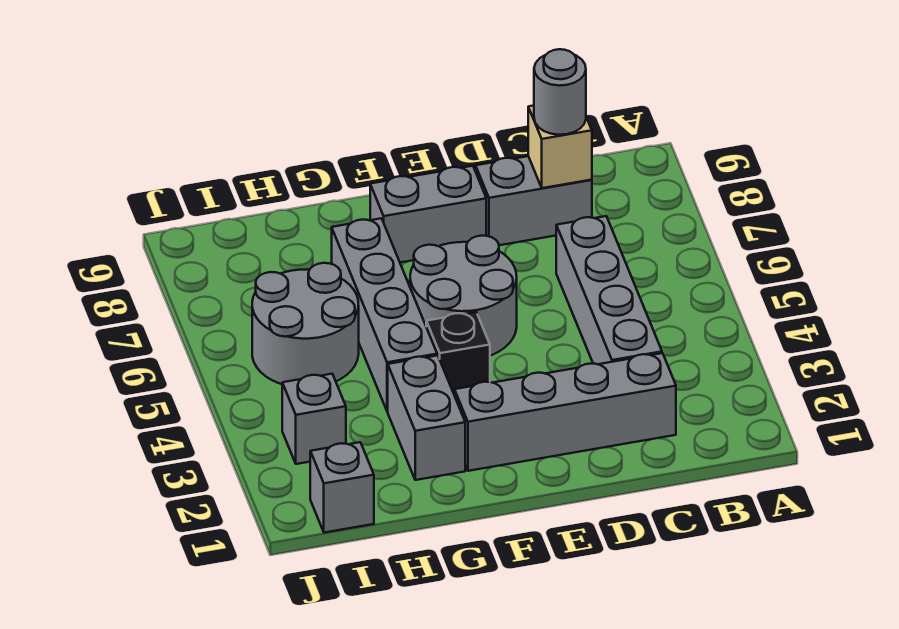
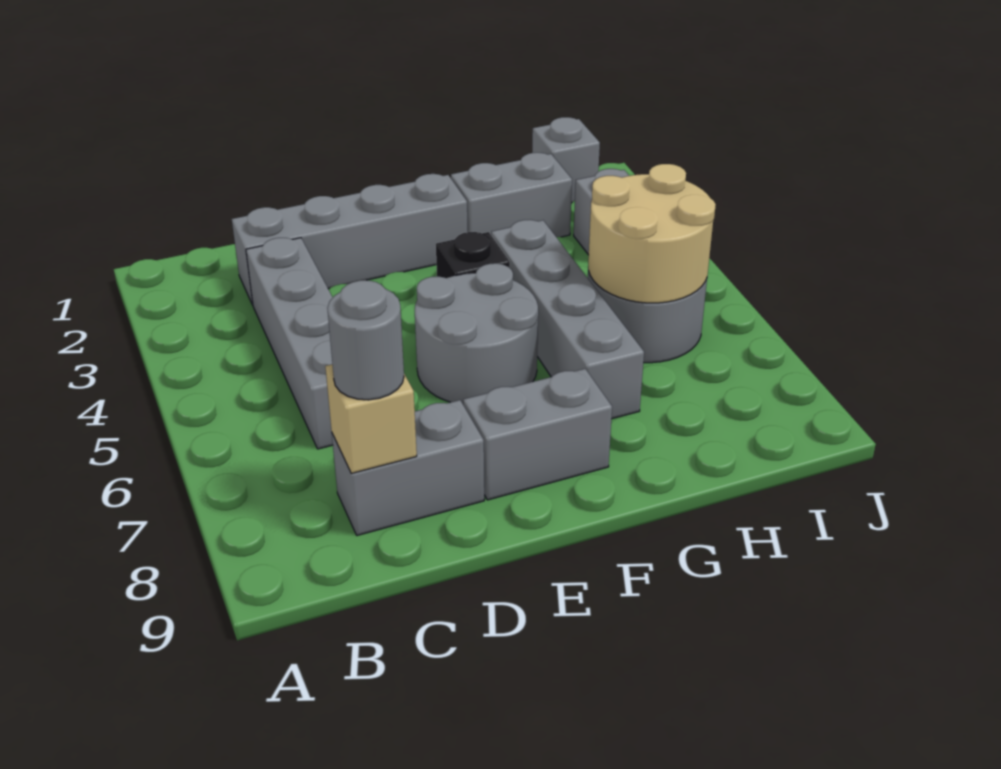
grey 1x2 brick [388,355,465,480] -> grey 1x2 brick turned to [451,153,572,237]
none -> tan 2x2 round brick [588,164,716,303]

